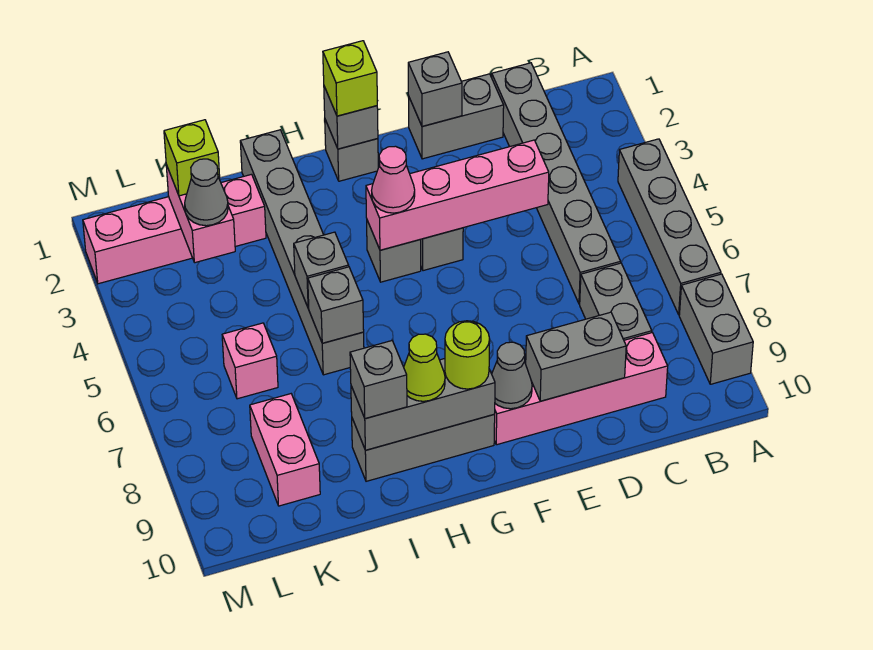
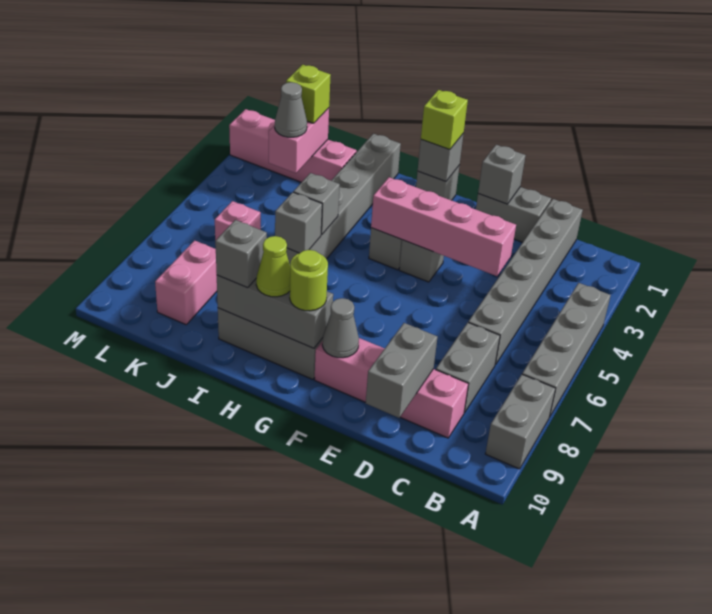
grey 1x2 brick [526,312,626,401] -> grey 1x2 brick turned to [366,323,437,418]
pink 1x1 cone [372,146,415,213] -> none

